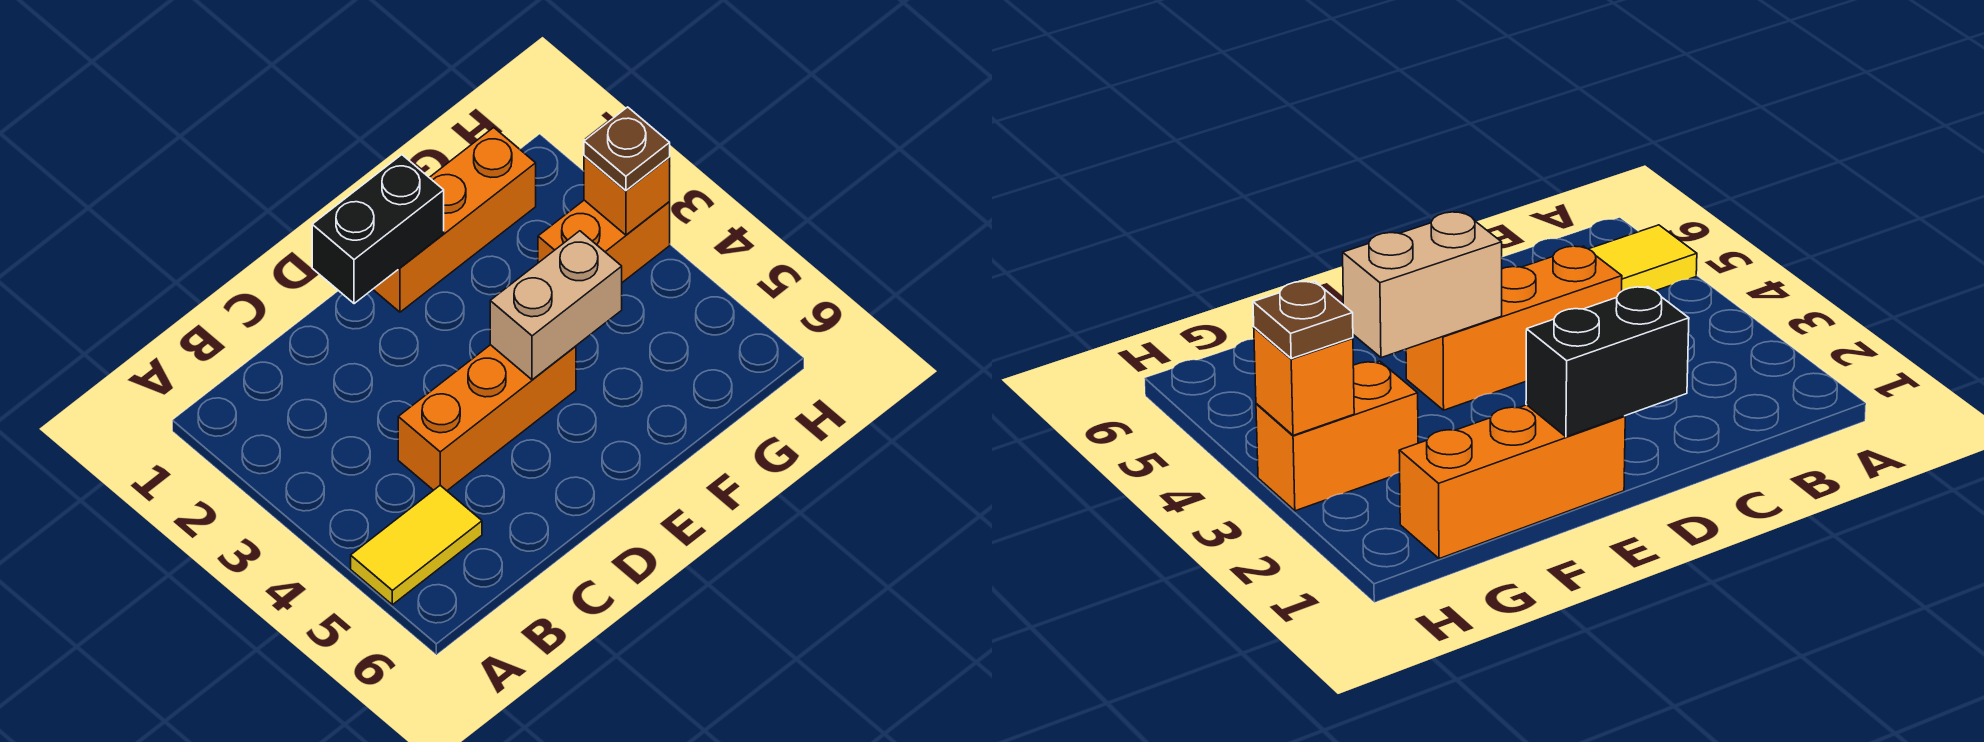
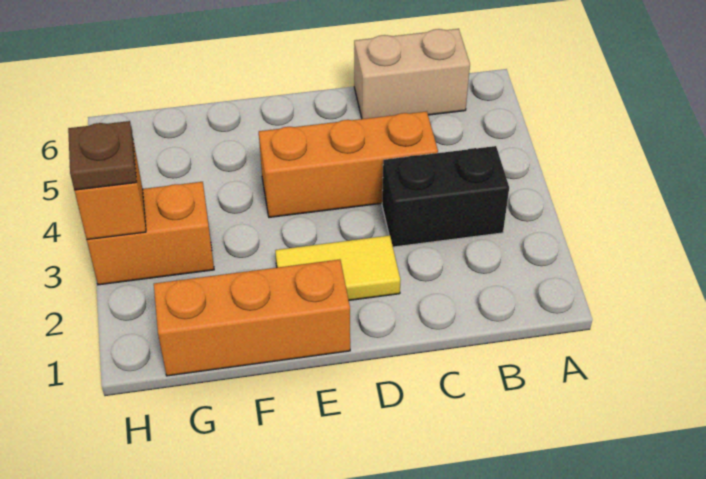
yellow 1x2 tile [351,485,482,605] -> yellow 1x2 tile moved to [275,235,400,300]
black 1x2 brick [312,155,444,304] -> black 1x2 brick moved to [382,146,509,247]
tan 1x2 brick [490,231,622,380] -> tan 1x2 brick moved to [354,29,470,119]

